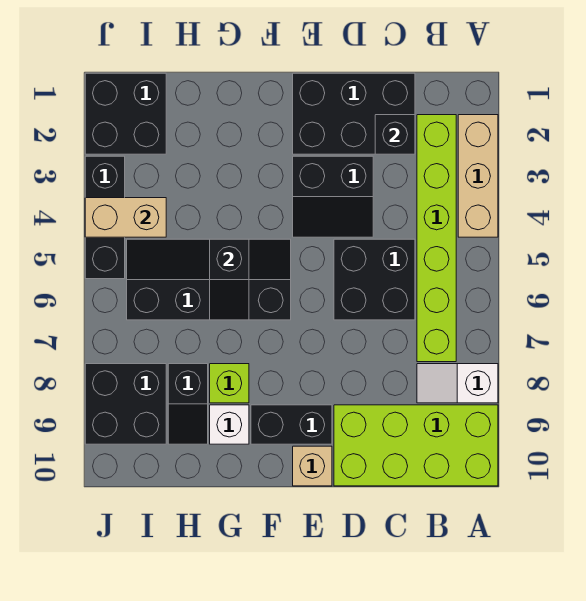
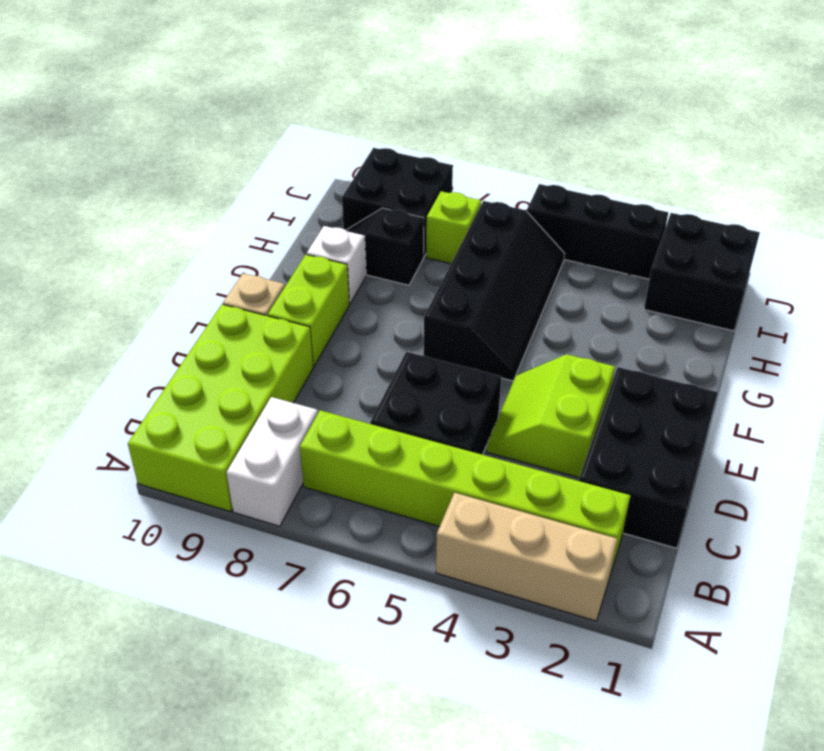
white 1x2 slope [417,364,498,403] -> white 1x2 brick [226,397,318,526]
black 1x1 brick [375,115,415,154] -> none
black 2x2 slope [293,156,373,237] -> lime 2x2 slope [486,354,615,478]
black 1x2 brick [251,405,332,444] -> lime 1x2 brick [268,254,349,366]
black 1x2 slope [210,239,249,320] -> none
lime 1x1 brick [210,364,249,403] -> lime 1x1 brick moved to [426,191,481,264]
tan 1x2 brick [85,198,166,237] -> none

